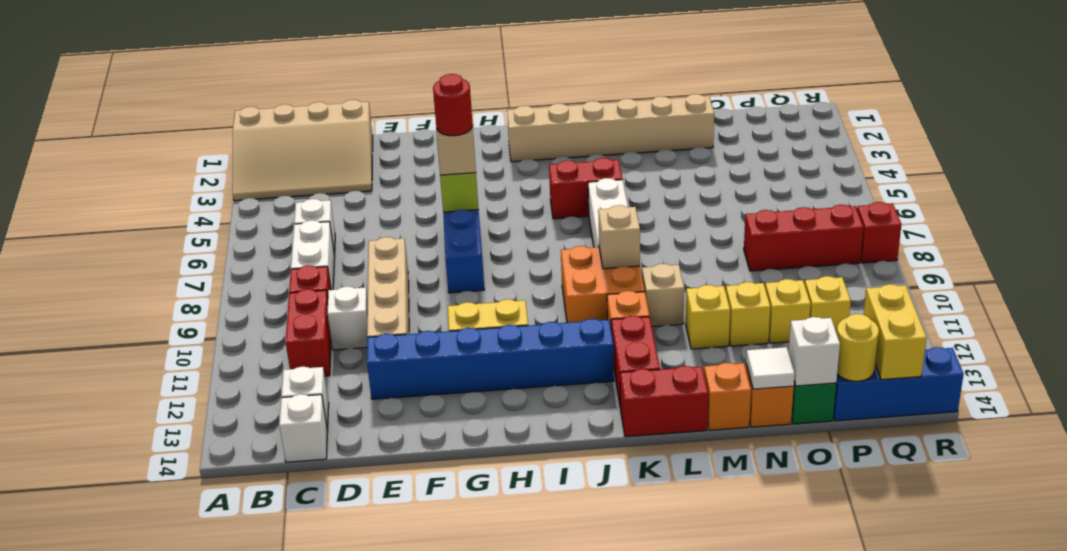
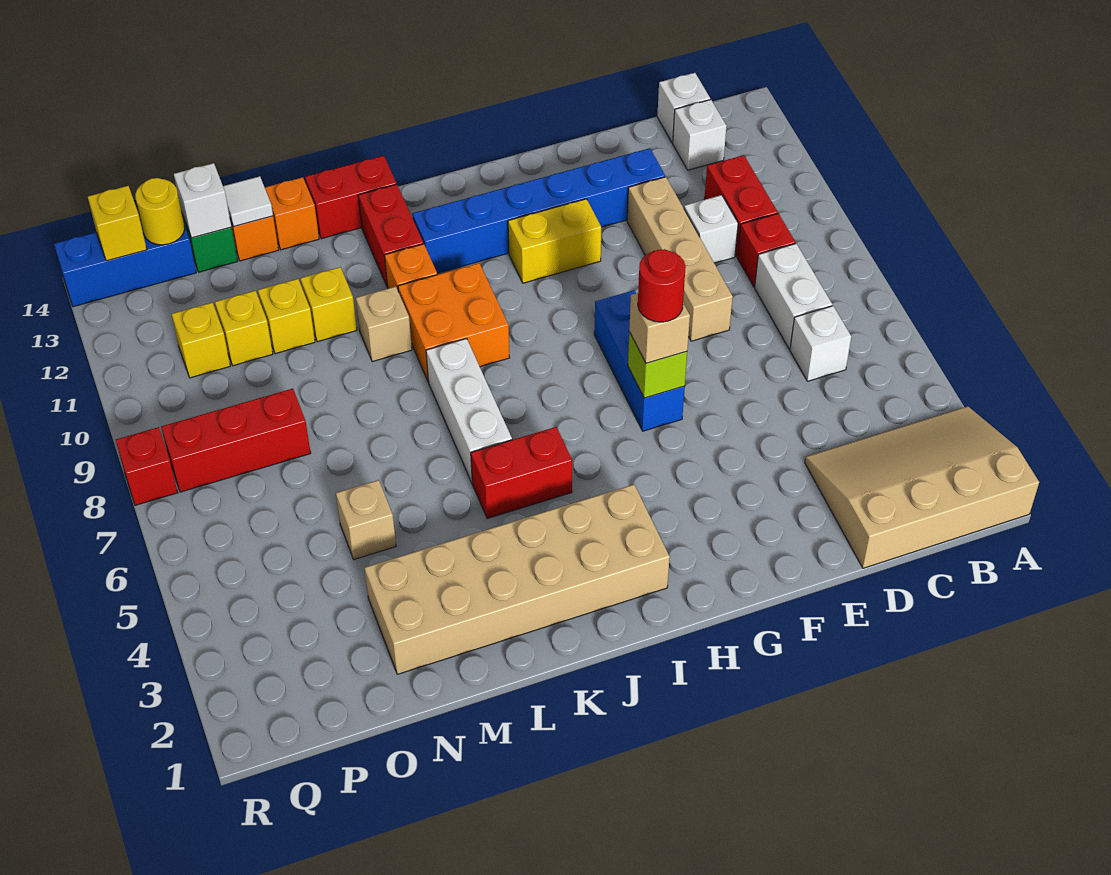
tan 1x6 brick [507,94,714,162] -> tan 2x6 brick [364,485,670,674]
tan 1x1 brick [598,205,640,269] -> tan 1x1 brick moved to [336,480,396,559]
yellow 1x2 brick [864,284,927,380] -> yellow 1x1 brick [88,186,147,261]

